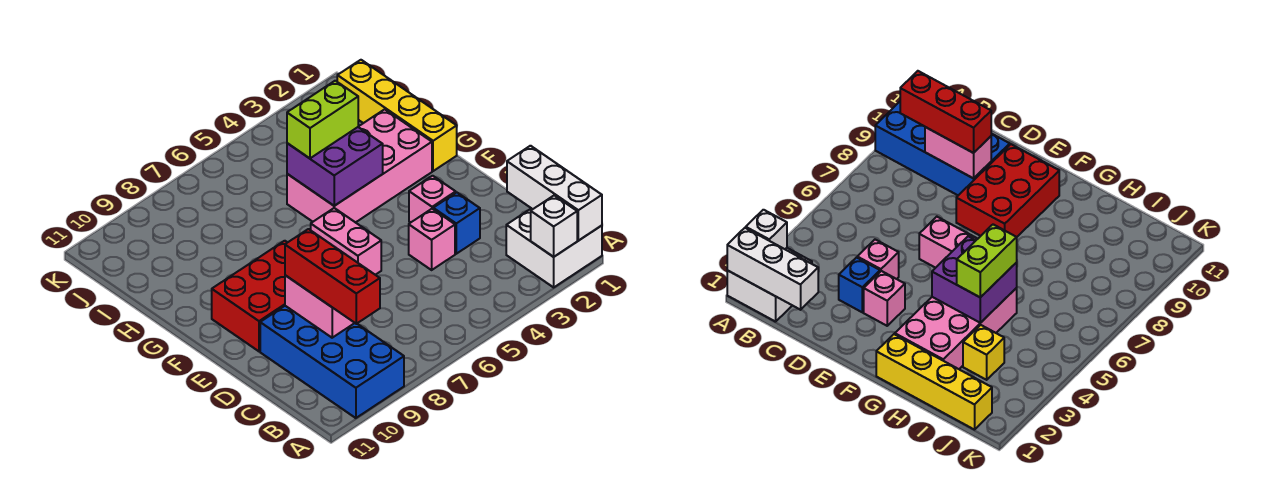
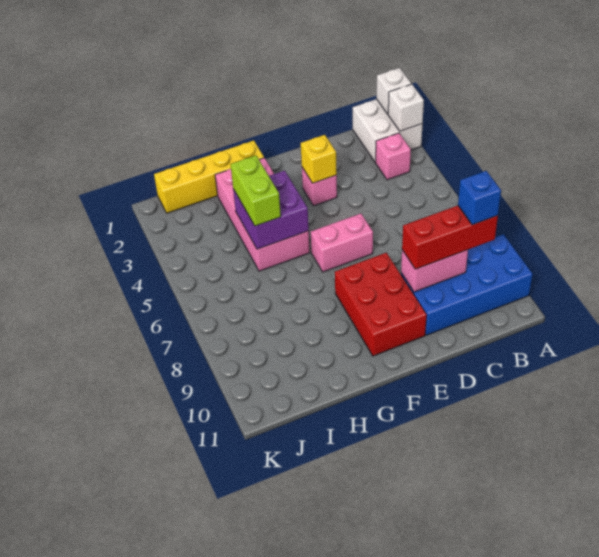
white 1x3 brick [507,146,602,241] -> white 1x1 brick [376,68,411,114]
blue 1x1 brick [433,192,480,254] -> blue 1x1 brick moved to [458,171,501,225]
pink 1x1 brick [409,209,455,270] -> pink 1x1 brick moved to [376,133,411,180]
yellow 1x1 brick [963,325,1004,380] -> yellow 1x1 brick moved to [301,135,337,183]

